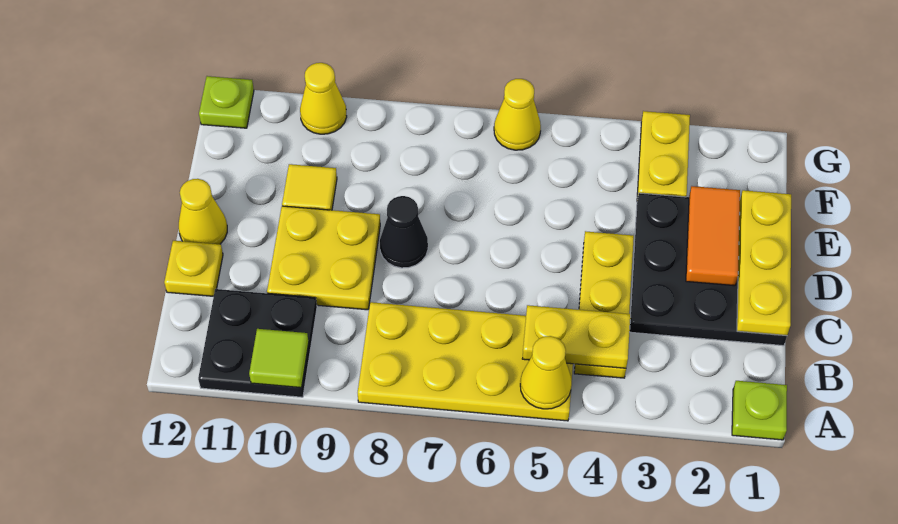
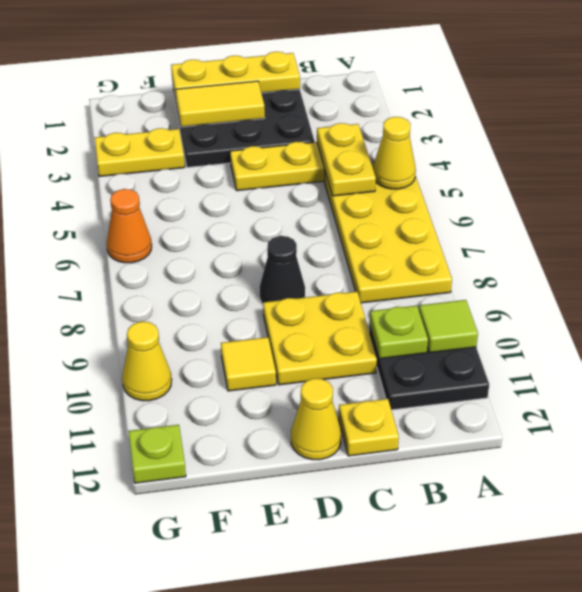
lime 1x1 plate [732,381,787,440] -> lime 1x1 plate moved to [370,306,428,359]
orange 1x2 tile [686,186,740,286] -> yellow 1x2 tile [176,81,265,127]
yellow 1x1 cone [494,79,541,150] -> orange 1x1 cone [107,189,152,263]

